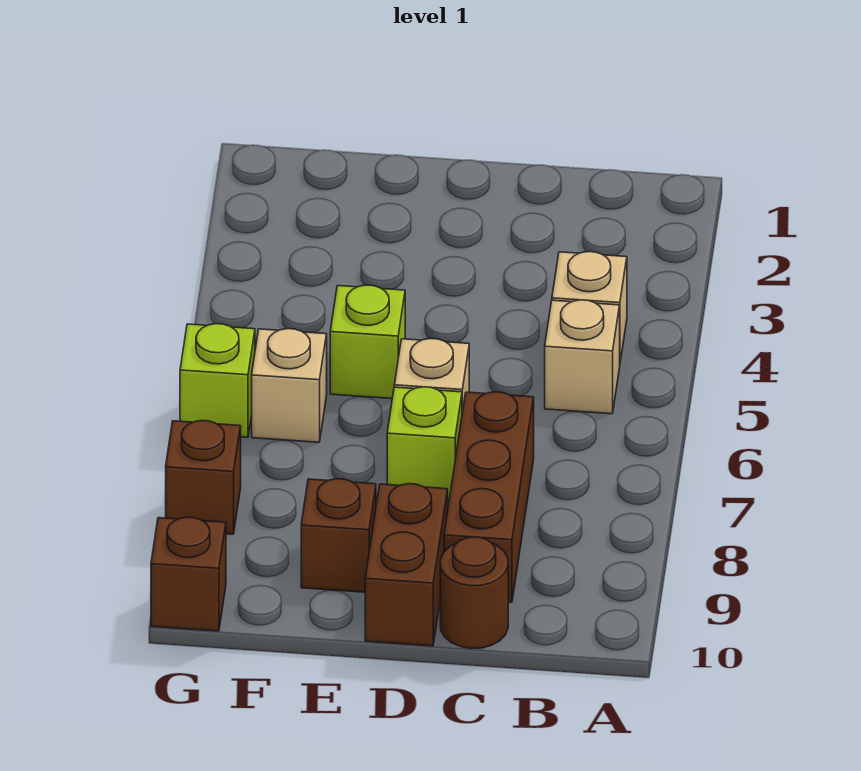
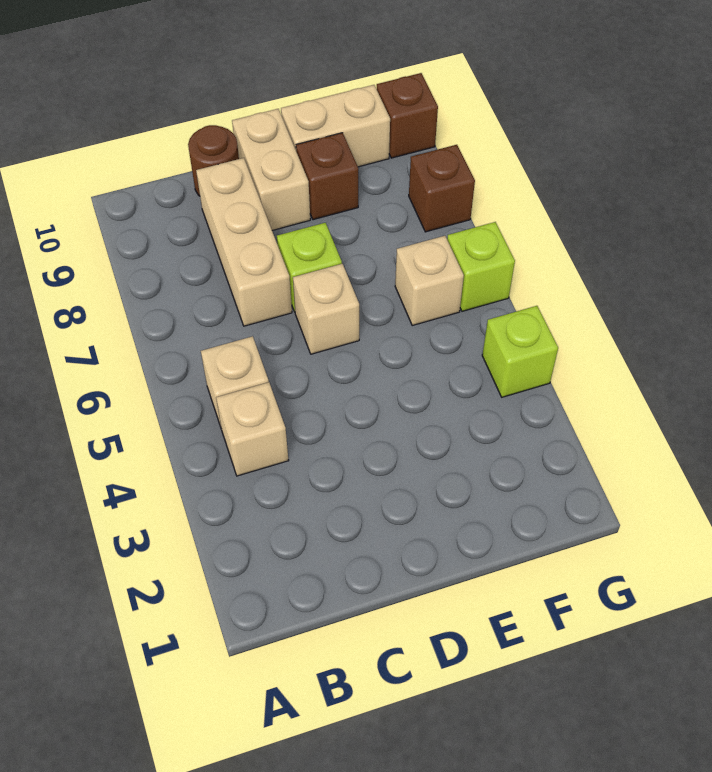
brown 1x3 brick [444,392,534,602] -> tan 1x3 brick [196,158,292,326]
brown 1x2 brick [365,484,448,646] -> tan 1x2 brick [232,109,310,230]
lime 1x1 brick [330,285,405,399] -> lime 1x1 brick moved to [482,306,558,397]
none -> tan 1x2 brick [281,85,390,167]

